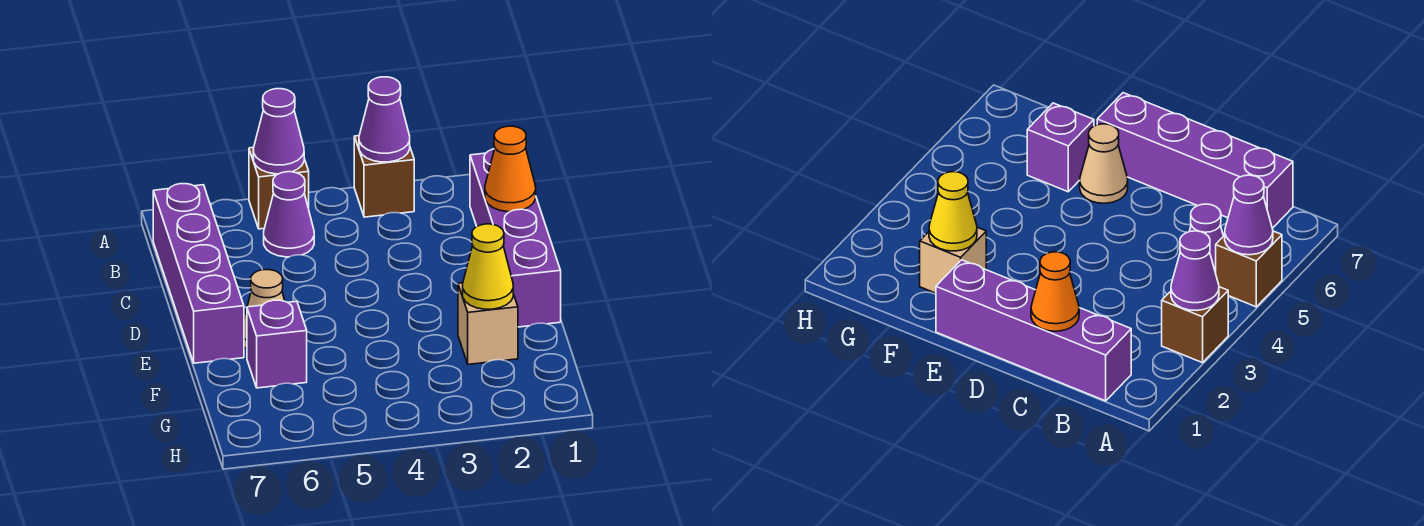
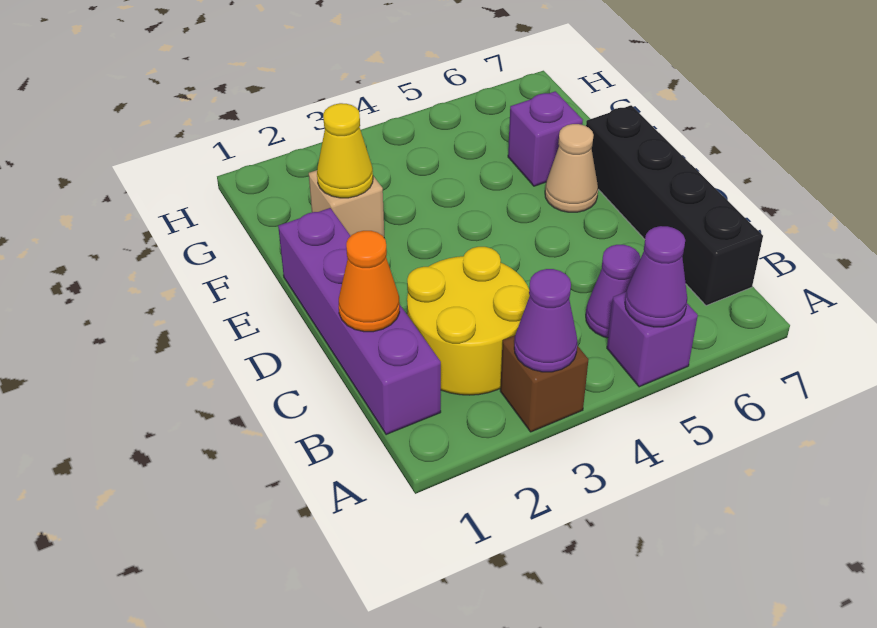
brown 1x1 brick [249,147,309,229] -> purple 1x1 brick [607,292,698,387]
none -> yellow 2x2 round brick [407,247,530,395]
purple 1x4 brick [153,184,244,363] -> black 1x4 brick [586,105,763,306]

